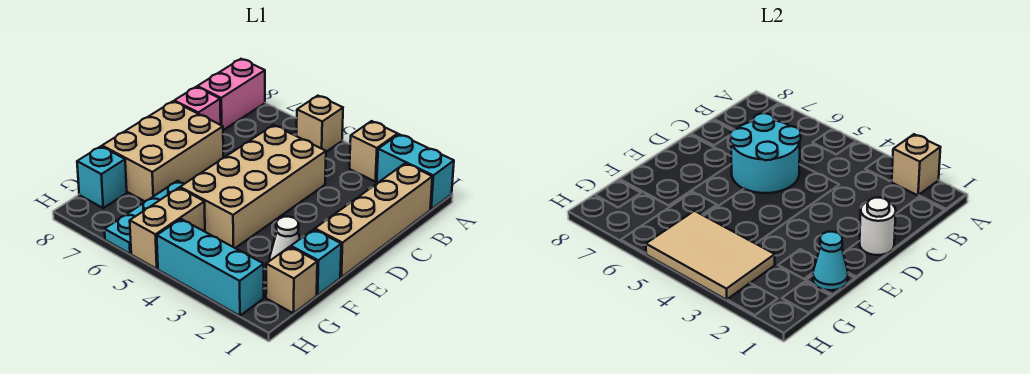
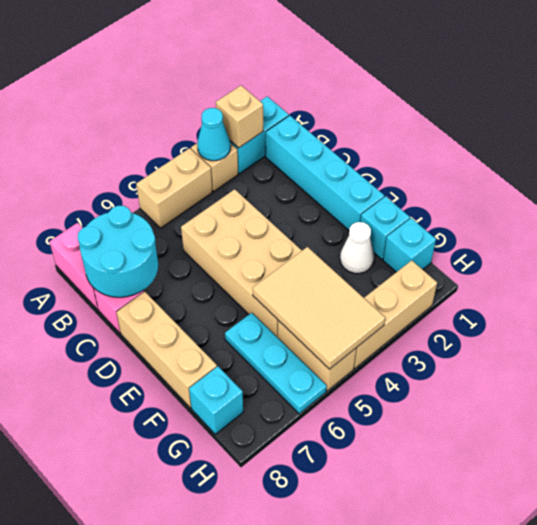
tan 1x1 brick [297,96,343,152] -> tan 1x2 brick [136,148,212,228]
tan 1x4 brick [315,163,432,277] -> cyan 1x4 brick [266,115,384,230]
cyan 2x2 round brick [730,113,801,193] -> cyan 2x2 round brick moved to [77,206,158,297]
white 1x1 round brick [860,198,896,255] -> none
tan 2x3 brick [102,101,223,201] -> tan 1x3 brick [116,292,217,408]
cyan 1x1 cone [813,232,848,290] -> cyan 1x1 cone moved to [197,108,231,161]
tan 1x1 brick [266,247,317,313] -> cyan 1x1 brick [383,218,436,272]
tan 2x3 tile [646,211,775,300] -> tan 2x3 tile turned to [253,247,385,369]
cyan 1x3 brick [157,219,264,316] -> tan 1x3 brick [354,260,437,368]

